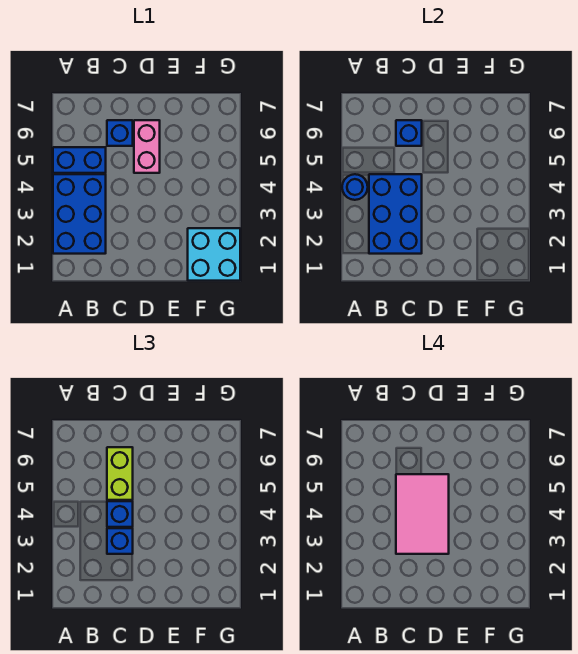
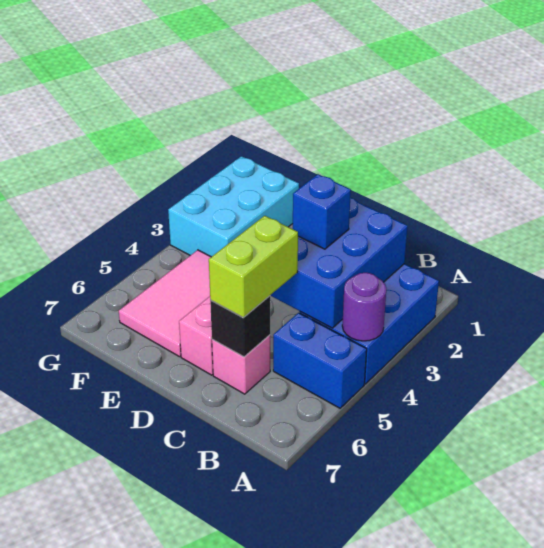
blue 1x1 round brick [342,174,368,200] -> purple 1x1 round brick [342,273,386,341]
pink 2x3 tile [396,474,449,554] -> pink 2x3 tile moved to [119,250,211,357]
blue 1x1 brick [107,501,133,527] -> none
blue 1x1 brick [107,120,133,146] -> pink 1x1 brick [212,335,270,394]
blue 1x1 brick [396,120,422,146] -> black 1x1 brick [210,296,270,357]
cyan 2x2 brick [188,228,240,281] -> cyan 2x3 brick [168,156,299,257]

